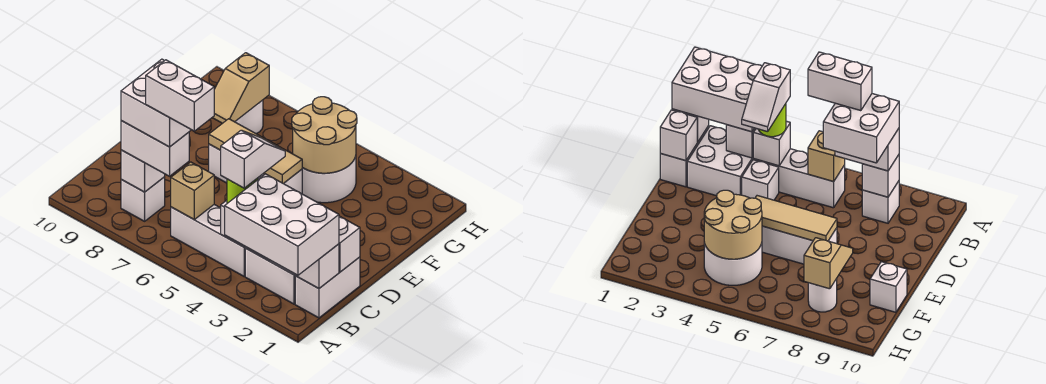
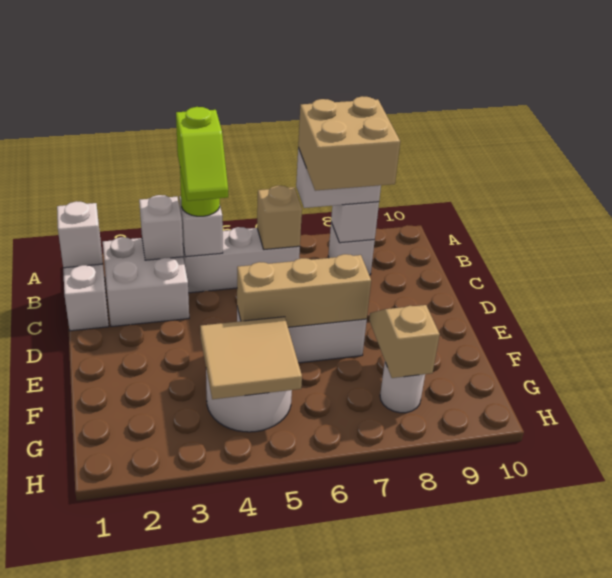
white 2x3 brick [225,174,339,275] -> none
white 1x2 slope [220,130,285,188] -> lime 1x2 slope [176,107,228,201]
white 1x2 brick [146,60,214,131] -> none
white 2x2 brick [121,59,191,147] -> tan 2x2 brick [298,96,400,191]
white 1x1 brick [339,216,360,272] -> none
white 1x1 brick [742,160,779,200] -> none
tan 1x3 tile [209,119,302,184] -> tan 1x3 brick [237,254,371,327]
tan 2x2 round brick [292,97,357,173] -> tan 2x2 tile [200,317,302,399]
white 1x1 brick [870,262,907,312] -> none

